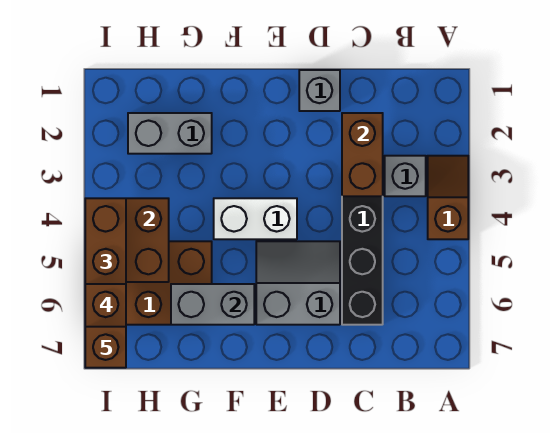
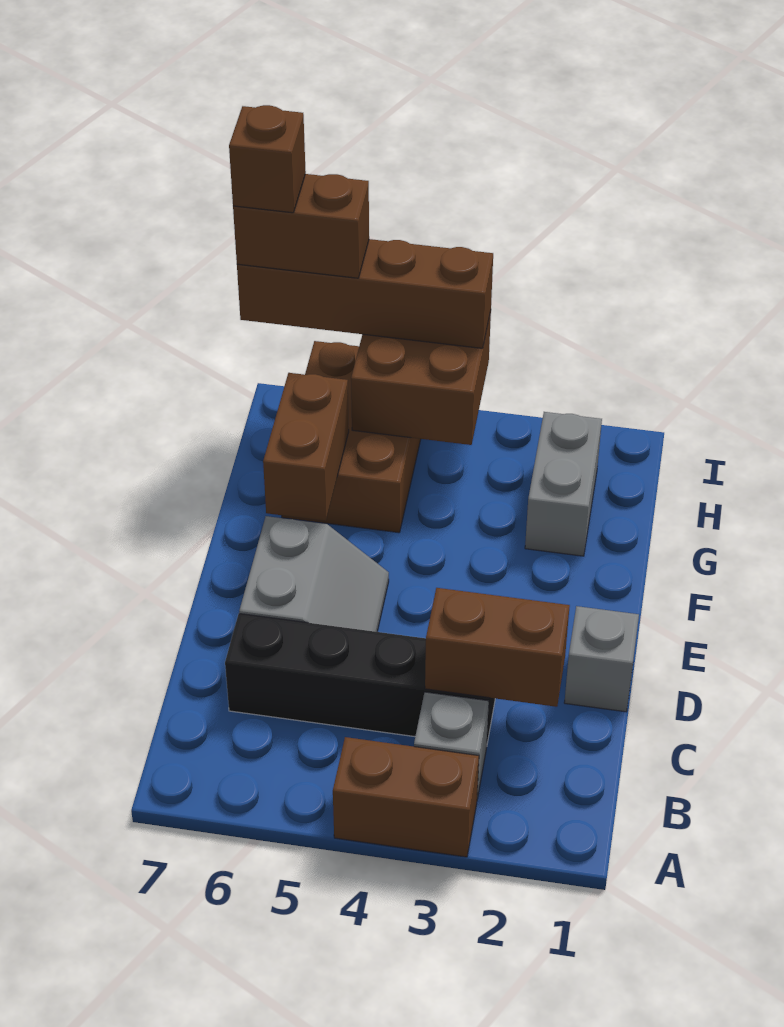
brown 1x2 slope [428,156,468,239] -> brown 1x2 brick [333,737,479,857]
white 1x2 brick [214,198,297,239] -> none
grey 1x2 brick [171,284,254,325] -> brown 1x2 brick [263,373,349,521]

